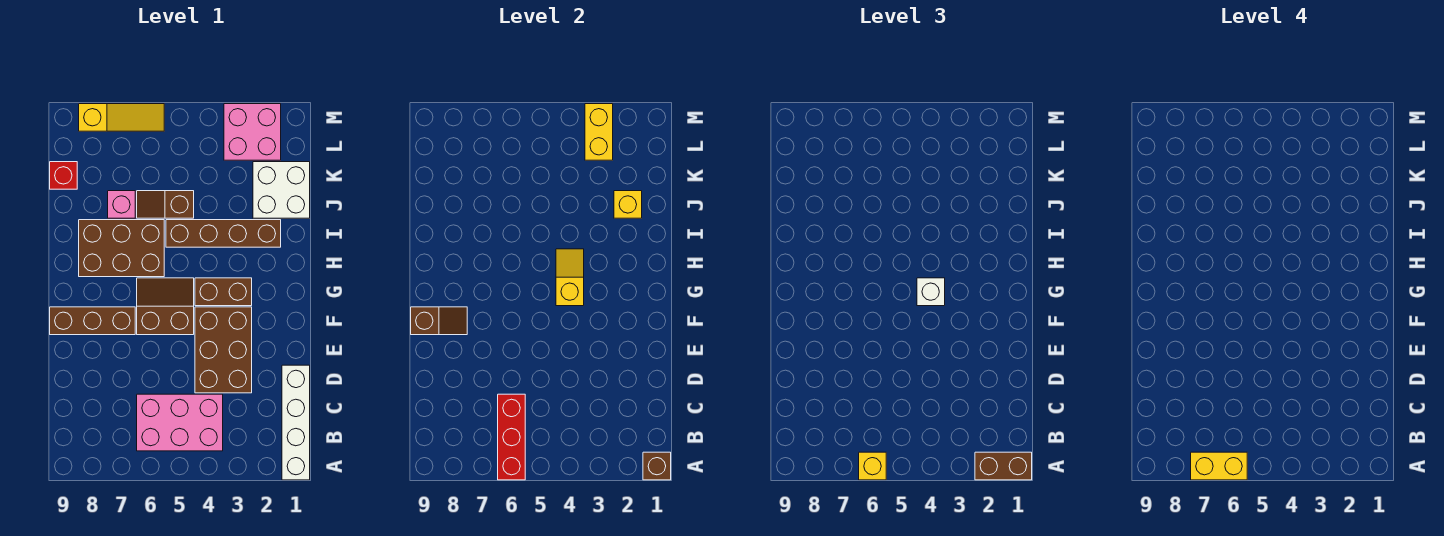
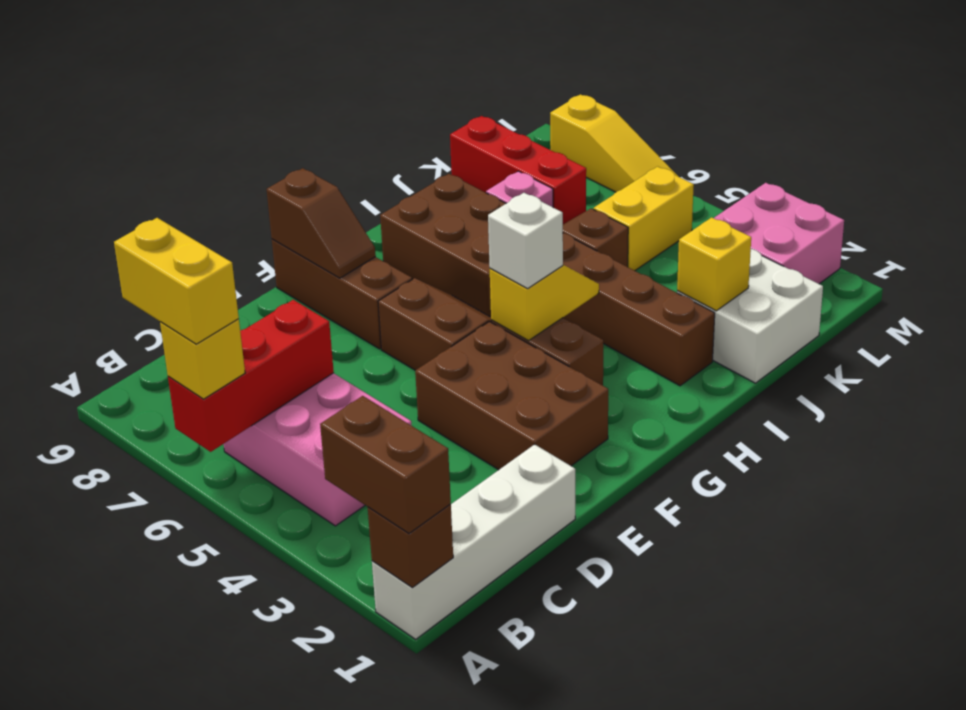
brown 2x3 brick [195,307,252,393] -> brown 2x3 brick turned to [415,322,608,470]
red 1x1 brick [50,162,77,189] -> red 1x3 brick [450,116,586,224]
yellow 1x2 brick [585,104,613,160] -> yellow 1x2 brick moved to [594,167,694,271]

